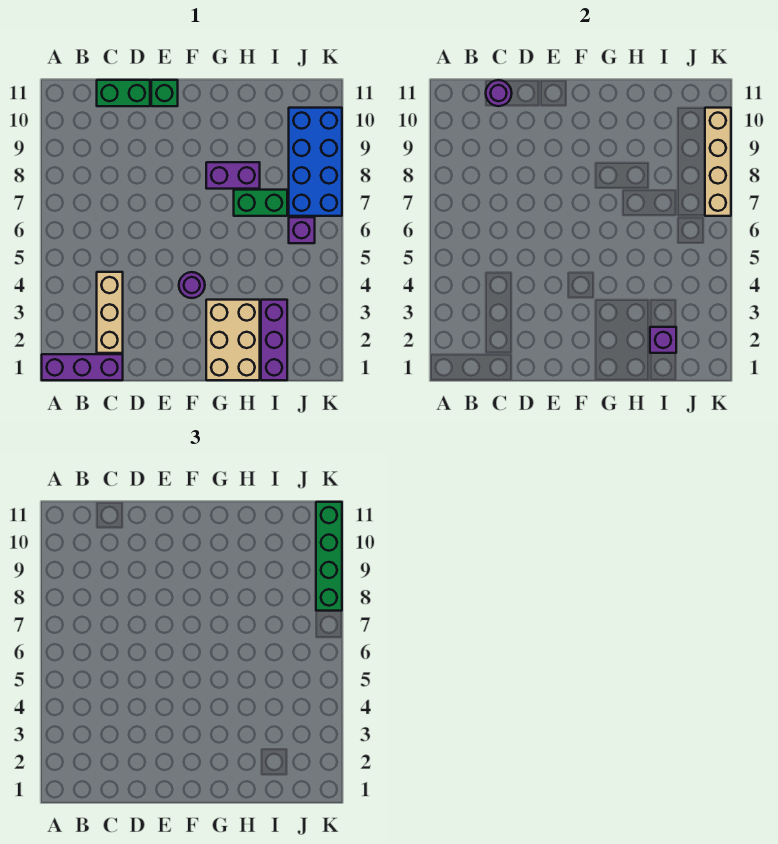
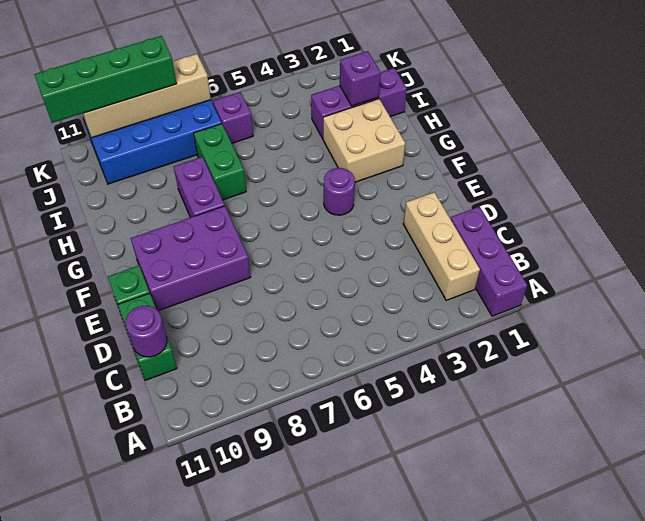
tan 1x3 brick [97,272,123,353] -> tan 1x3 brick turned to [403,192,480,301]
none -> purple 2x3 brick [131,206,250,311]
tan 2x3 brick [206,300,260,380] -> tan 2x2 brick [323,99,405,182]

